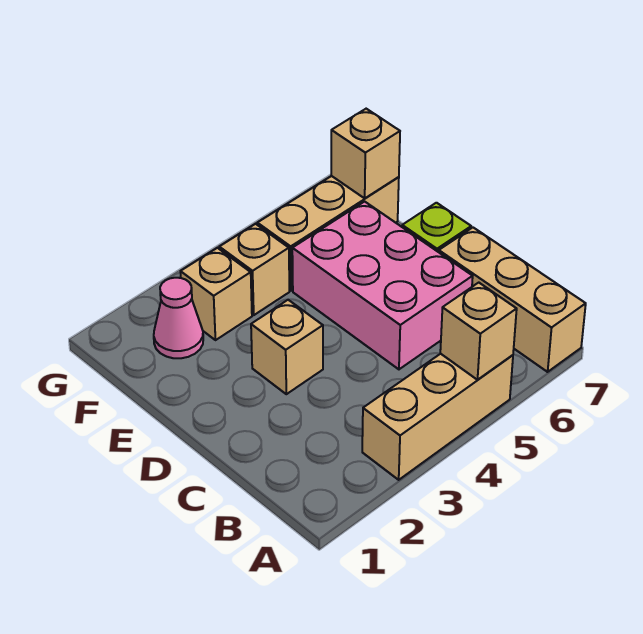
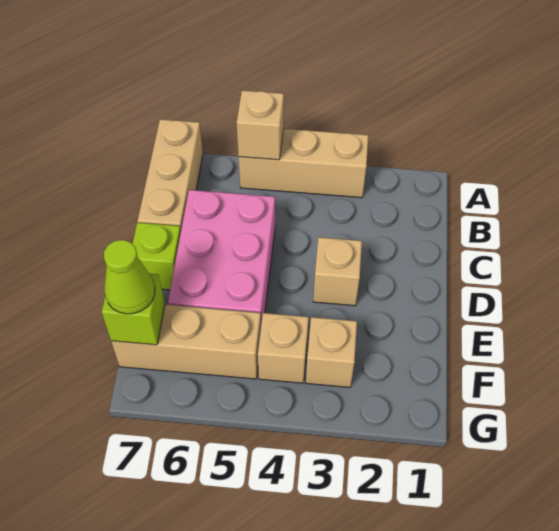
pink 1x1 cone [154,278,203,358] -> none
tan 1x1 brick [331,109,400,198] -> lime 1x1 brick [102,273,165,345]
none -> lime 1x1 cone [104,240,155,314]

